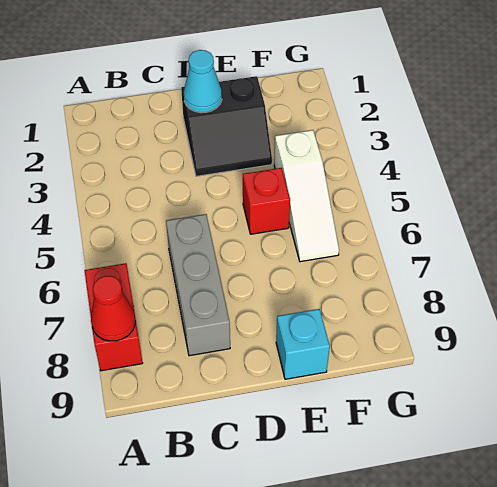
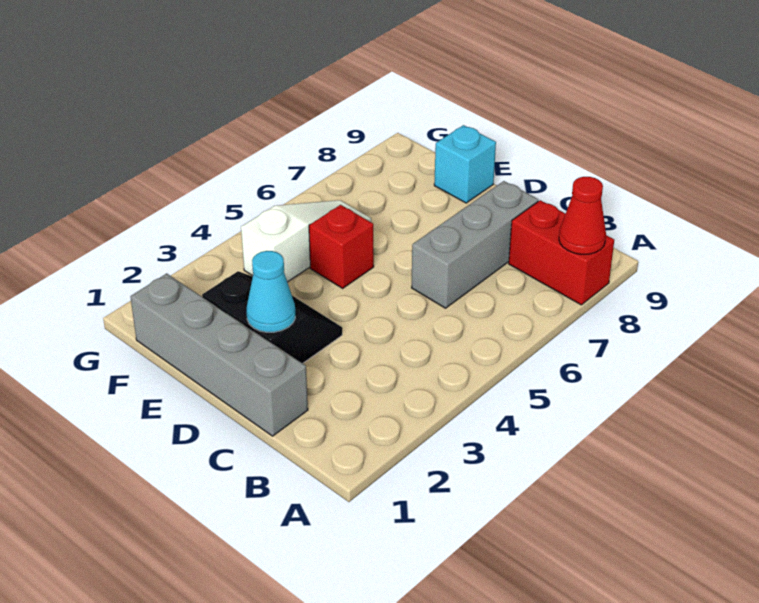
red 1x2 brick [84,263,143,371] -> red 1x2 brick turned to [509,200,614,305]
none -> grey 1x4 brick [130,273,308,436]

